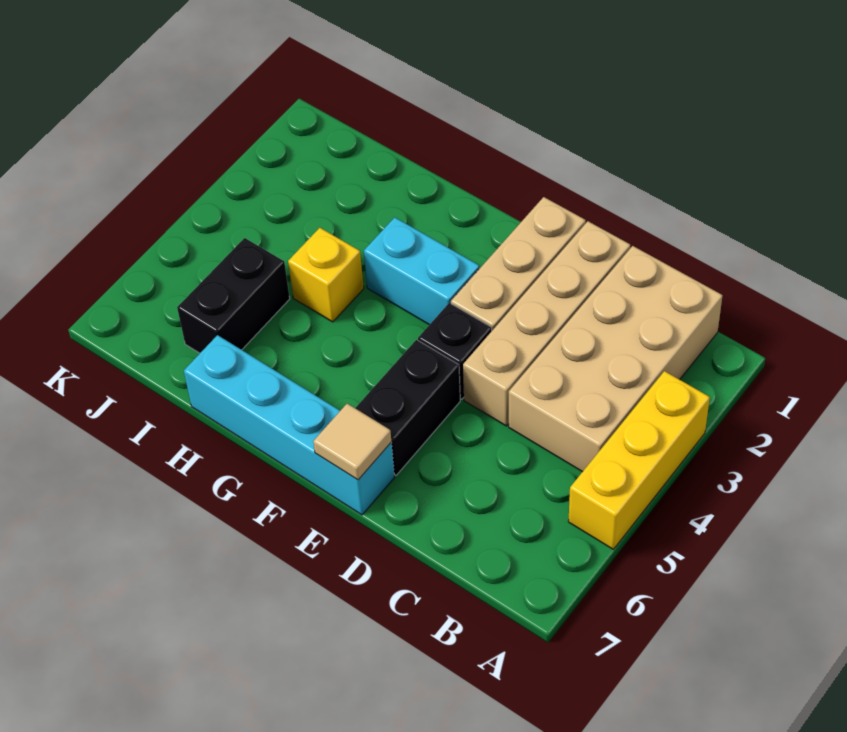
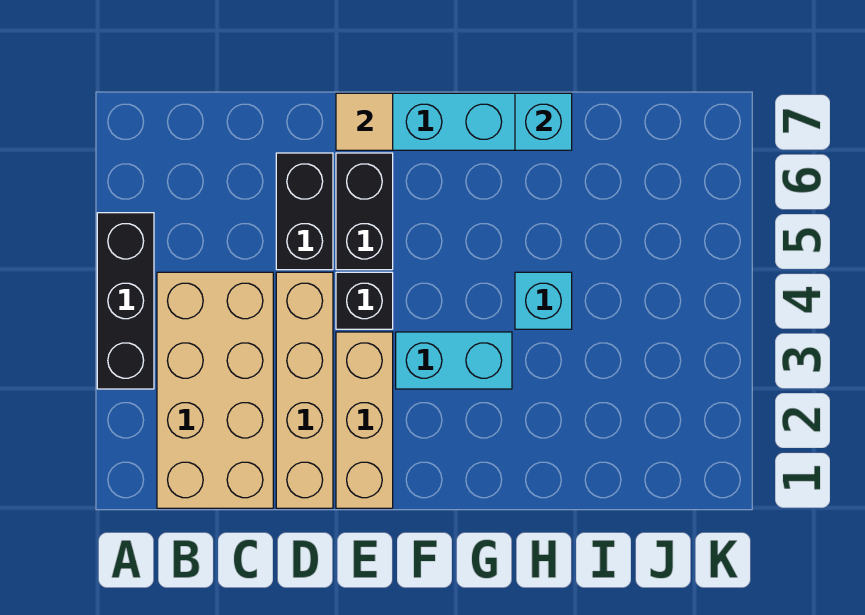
yellow 1x3 brick [568,371,710,549] -> black 1x3 brick [97,213,154,389]
yellow 1x1 brick [288,228,364,322] -> cyan 1x1 brick [515,272,572,329]
none -> cyan 1x1 brick [515,93,572,150]
black 1x2 brick [177,238,290,353] -> black 1x2 brick moved to [276,153,333,270]

